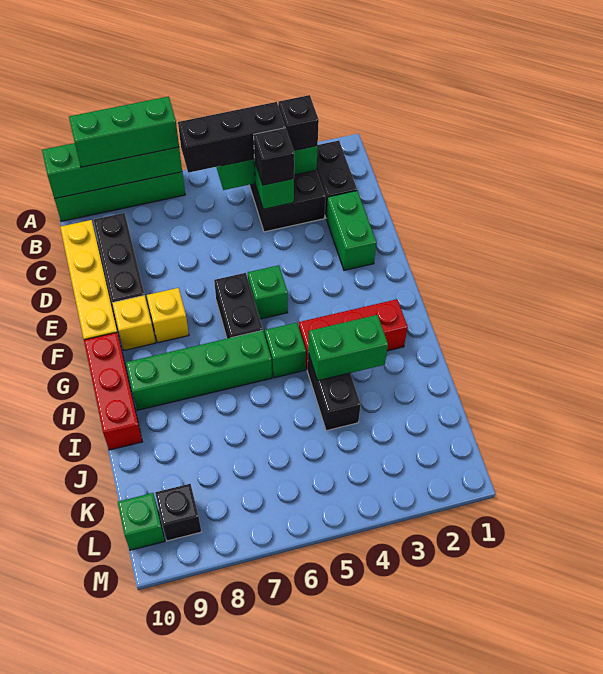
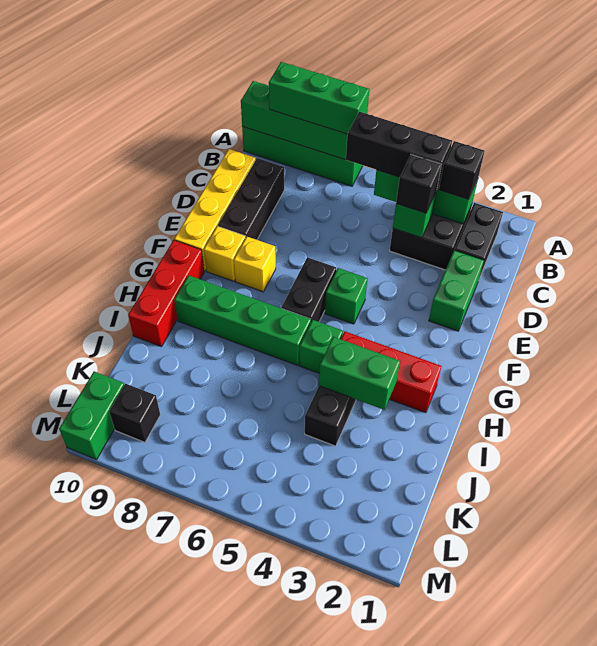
green 1x1 brick [118,493,165,550] -> green 1x2 brick [59,371,124,459]

